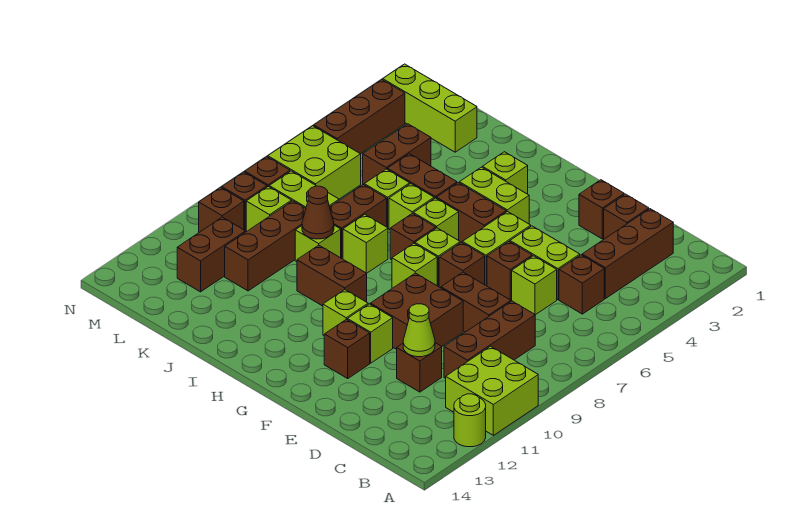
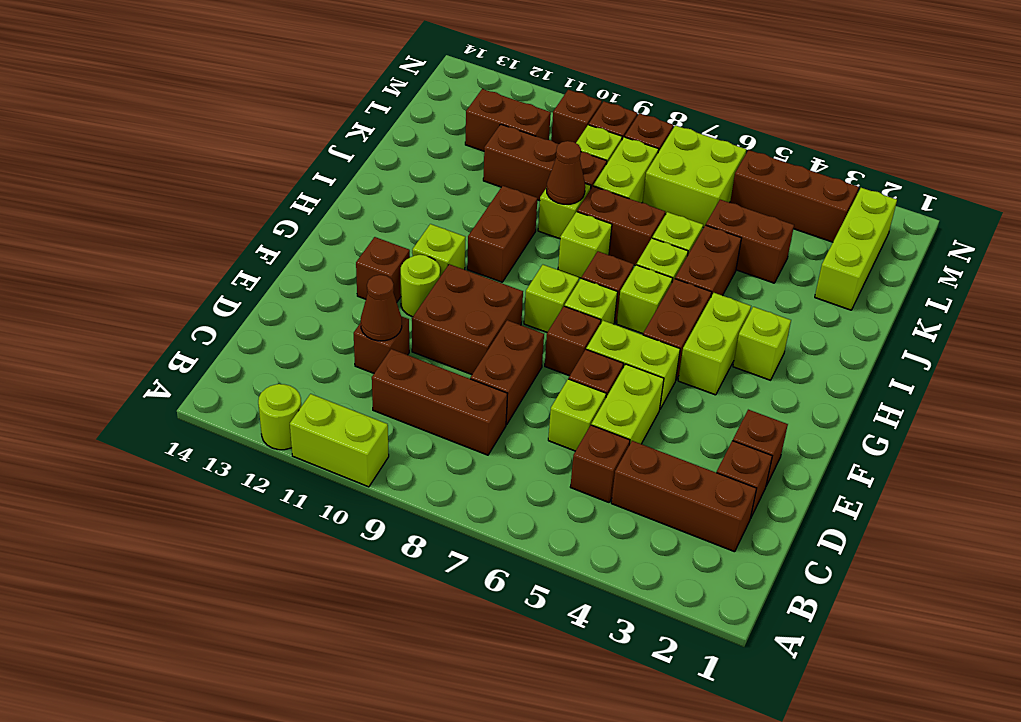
lime 2x2 brick [446,346,538,435] -> lime 1x2 brick [290,394,389,487]
lime 1x1 cone [403,304,435,357] -> brown 1x1 cone [361,275,402,341]
lime 1x1 brick [347,304,393,363] -> lime 1x1 round brick [401,255,440,317]

